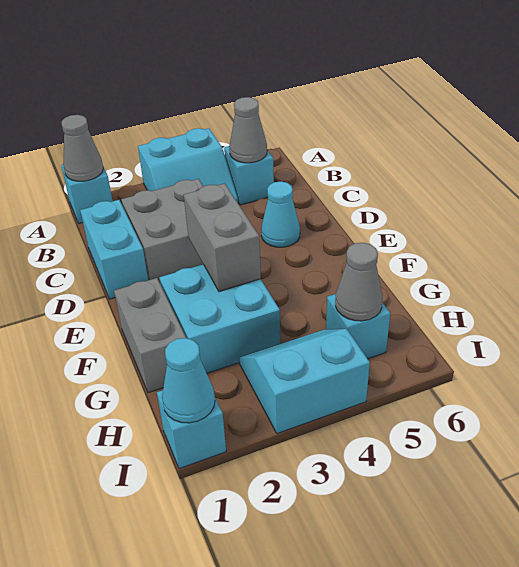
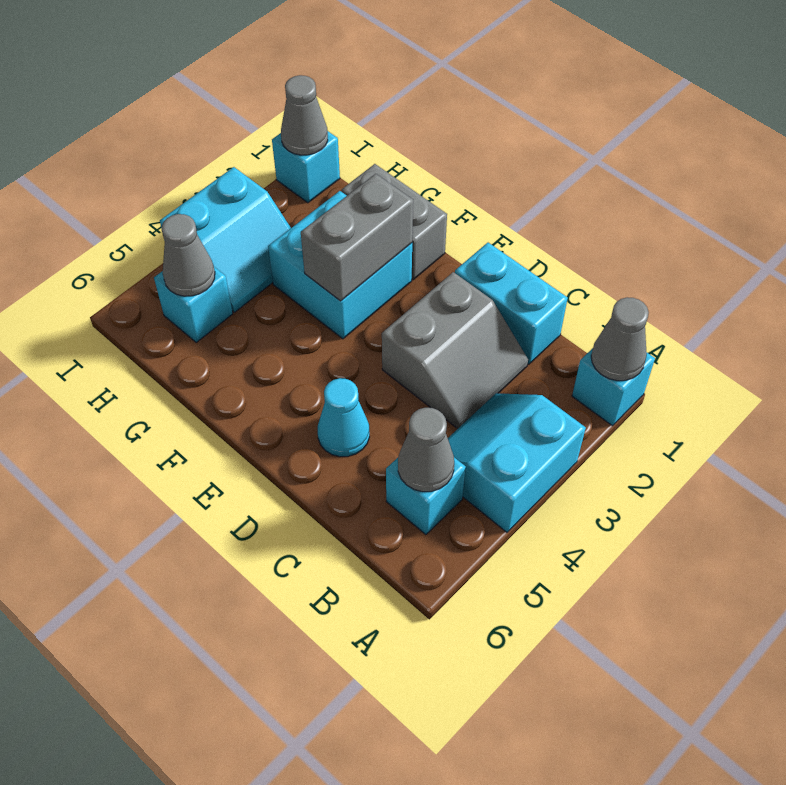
grey 2x2 brick [121,179,203,283] -> grey 2x2 slope [382,272,528,429]
grey 1x2 brick [184,183,261,291] -> grey 1x2 brick turned to [301,174,413,301]
cyan 1x1 cone [162,338,215,423] -> grey 1x1 cone [281,75,328,155]

